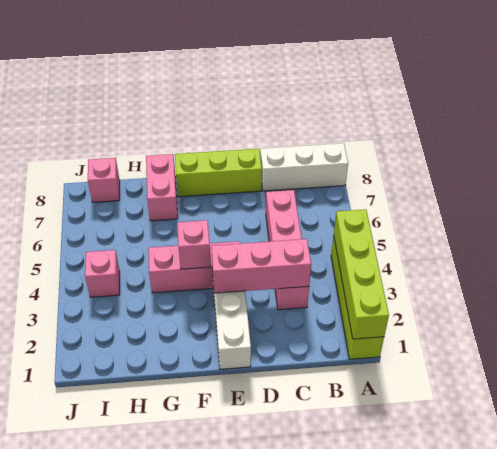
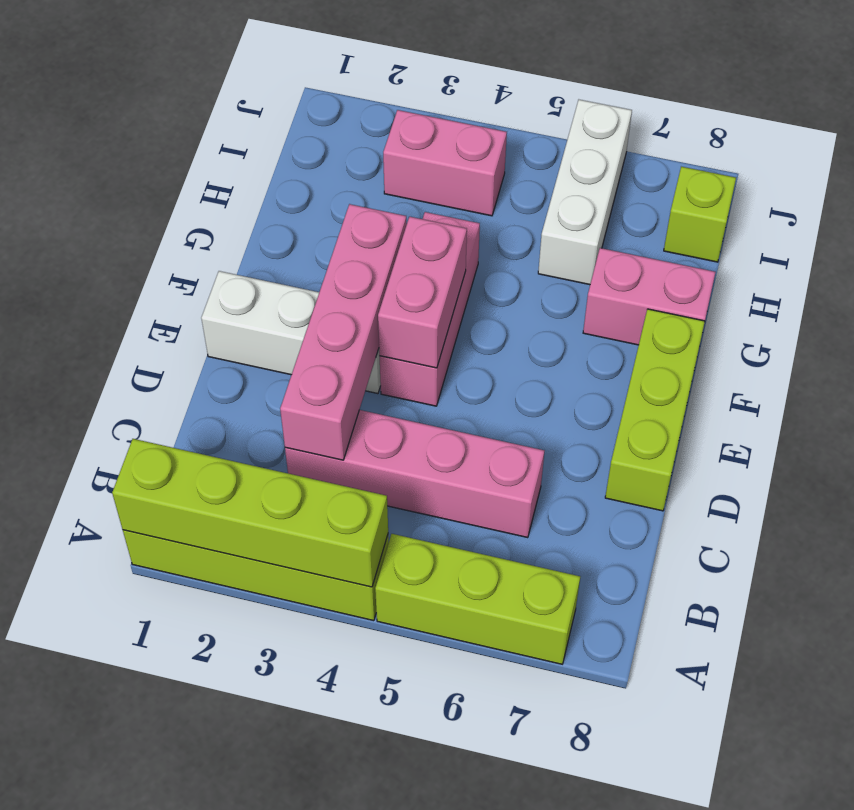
none -> lime 1x3 brick [375,534,580,664]
white 1x3 brick [260,143,348,191] -> white 1x3 brick moved to [538,100,632,285]
pink 1x3 brick [211,239,311,293] -> pink 1x4 brick [280,204,407,460]
pink 1x1 brick [177,220,211,269] -> pink 1x2 brick [378,217,467,368]
pink 1x1 brick [85,250,120,297] -> pink 1x2 brick [383,110,507,216]
pink 1x1 brick [88,158,120,202] -> lime 1x1 brick [664,167,736,262]

